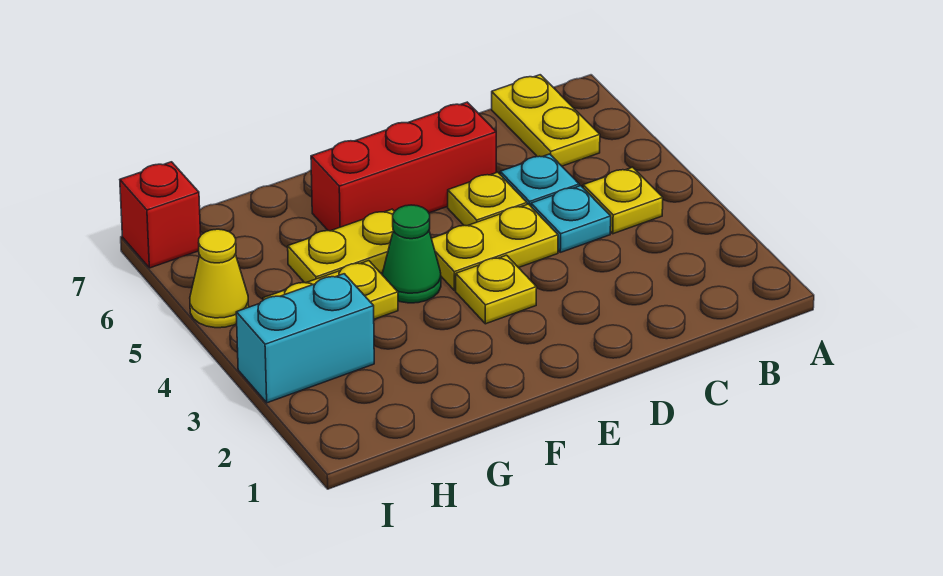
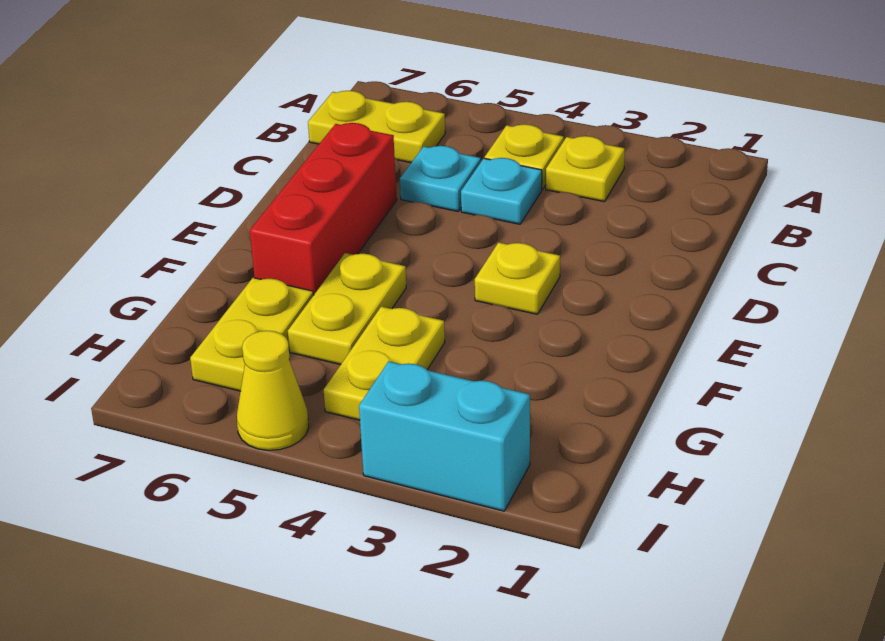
yellow 1x2 plate [431,204,558,290] -> yellow 1x2 plate moved to [190,278,314,391]
yellow 1x1 plate [448,172,527,226] -> yellow 1x1 plate moved to [546,136,625,202]
green 1x1 cone [382,205,441,303] -> none
cyan 1x2 brick [236,274,374,403] -> cyan 1x2 brick turned to [359,361,530,511]
red 1x1 brick [120,162,201,268] -> none

